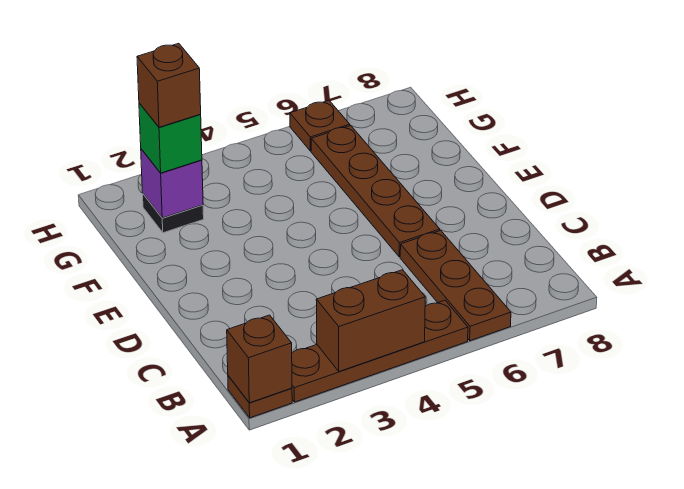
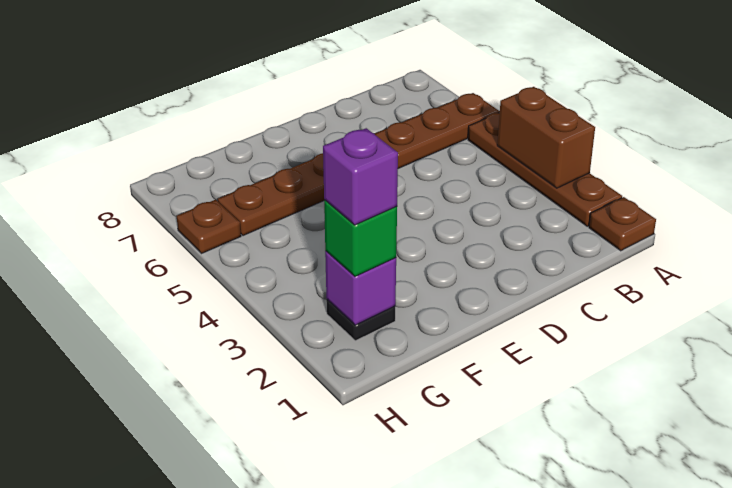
brown 1x1 brick [227,315,292,403] -> none
brown 1x1 brick [137,43,201,127] -> purple 1x1 brick [323,128,398,225]

